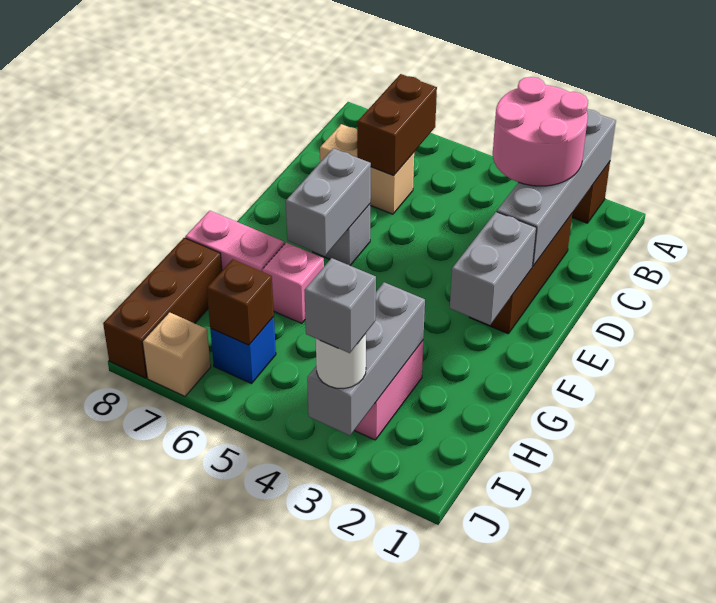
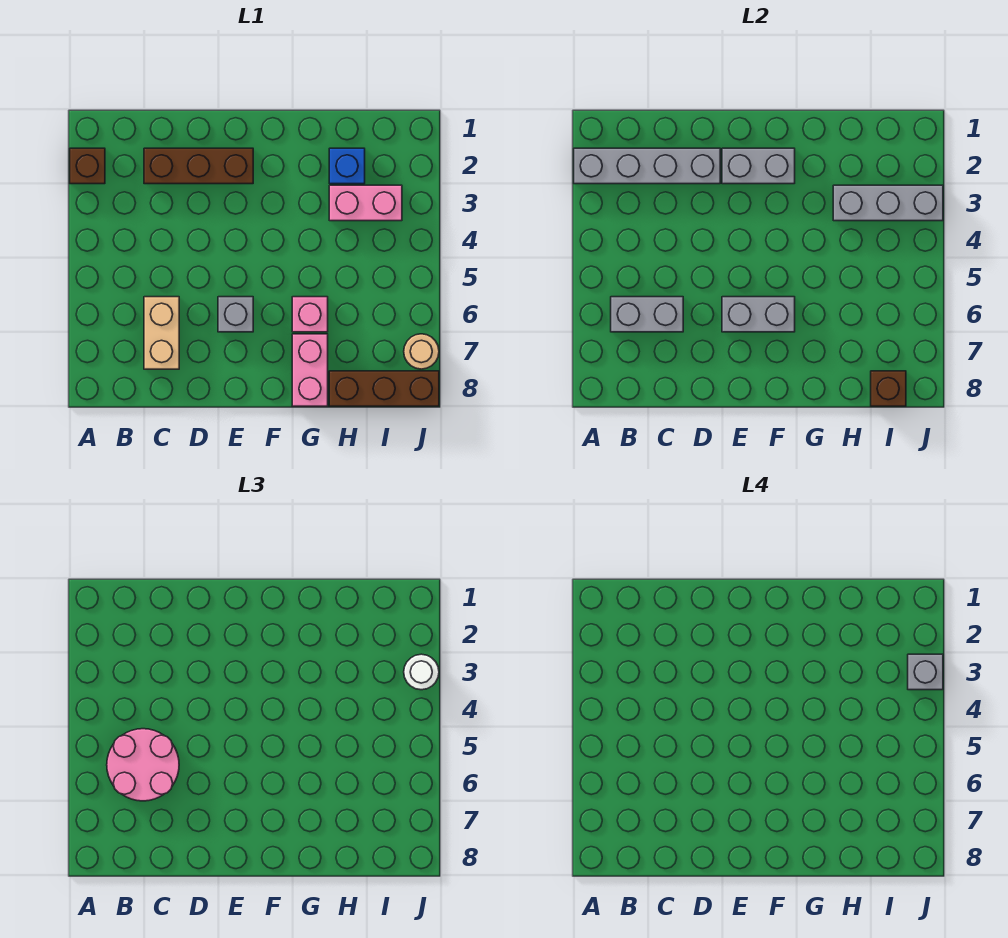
pink 2x2 round brick [493,77,588,186] -> pink 2x2 round brick moved to [107,729,179,801]
brown 1x2 brick [357,74,437,175] -> grey 1x2 brick [611,297,683,332]
blue 1x1 brick [210,317,276,384] -> blue 1x1 brick moved to [329,148,365,184]
brown 1x1 brick [207,259,274,345] -> brown 1x1 brick moved to [871,371,906,406]
tan 1x1 brick [143,312,211,396] -> tan 1x1 round brick [404,334,439,369]

